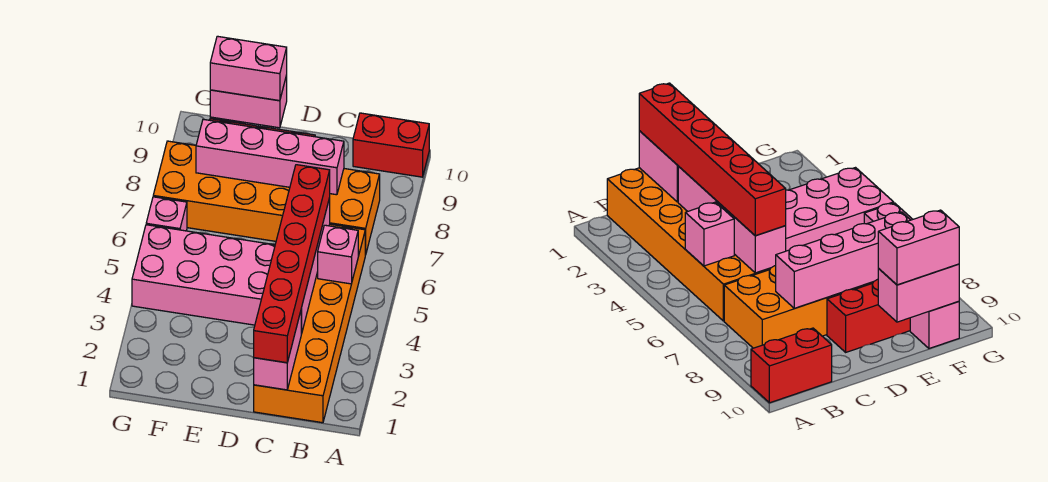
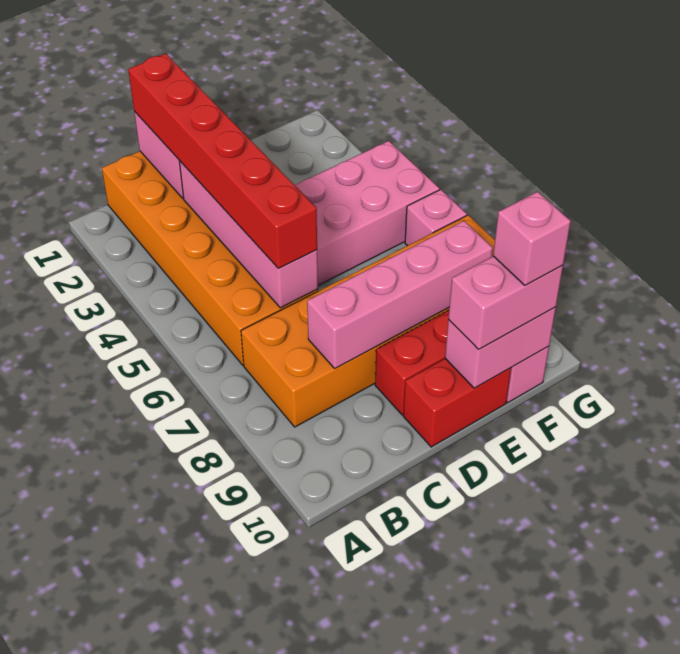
red 1x2 brick [353,113,429,177] -> red 1x2 brick moved to [403,359,511,447]
pink 1x1 brick [318,225,358,284] -> pink 1x1 brick moved to [493,192,571,285]

